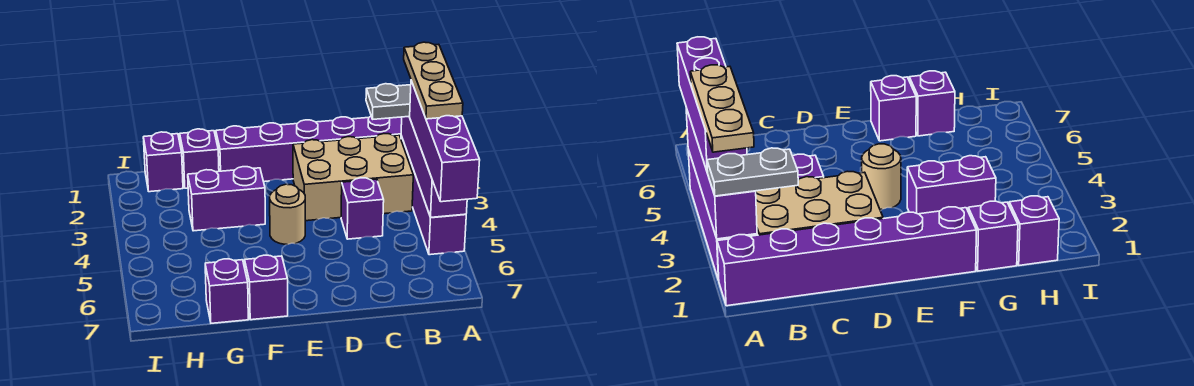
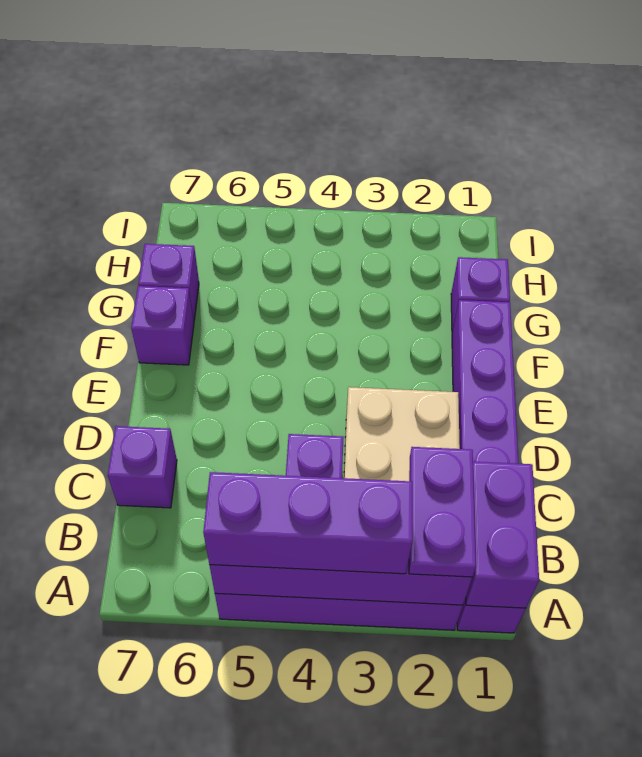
grey 1x2 plate [366,84,411,119] -> purple 1x2 plate [409,447,476,577]
tan 1x3 plate [404,42,463,119] -> none
purple 1x4 brick [410,81,480,202] -> purple 1x3 brick [203,472,412,574]
tan 1x1 round brick [270,184,305,244] -> none
purple 1x2 brick [188,167,265,231] -> purple 1x2 brick moved to [466,462,539,608]
purple 1x1 brick [143,132,183,192] -> purple 1x1 brick moved to [108,426,177,508]

